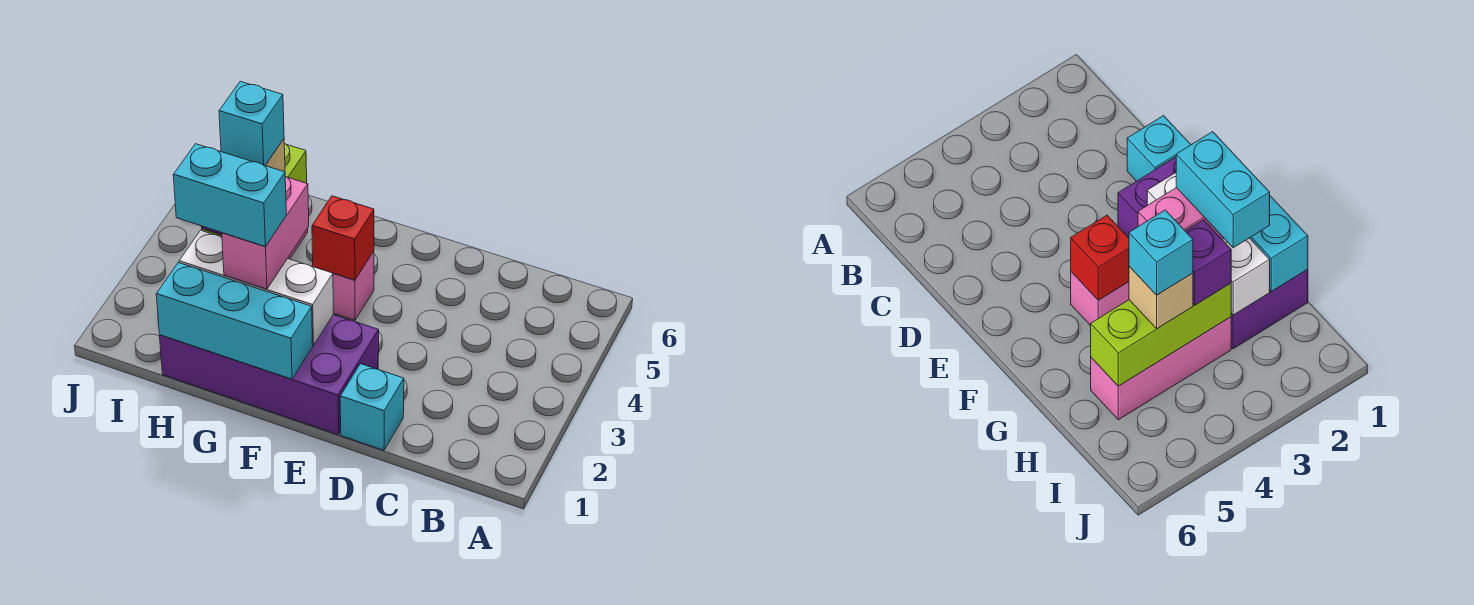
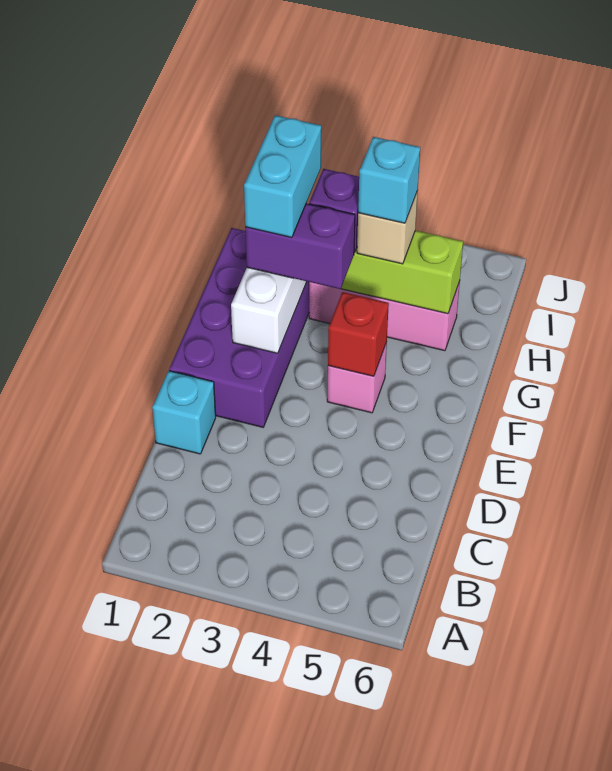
cyan 1x3 brick [156,263,313,379] -> none
pink 1x2 brick [222,176,309,289] -> purple 1x2 brick [245,203,355,289]

